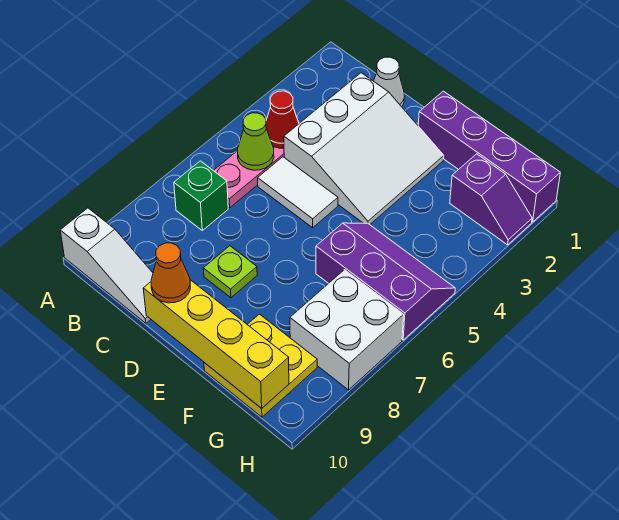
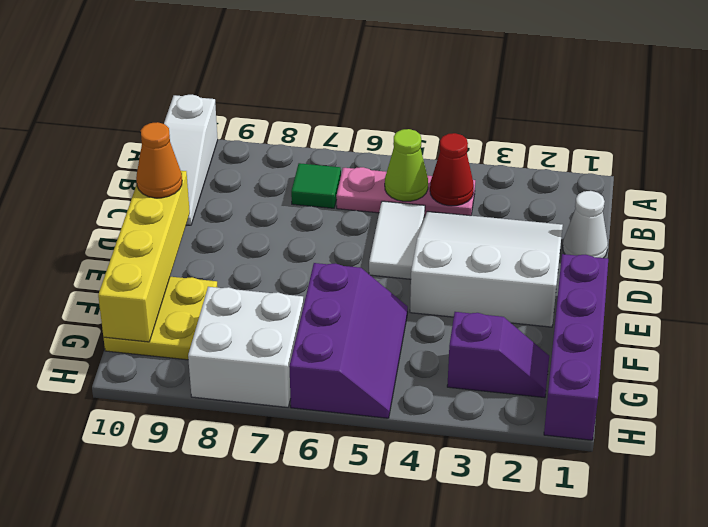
green 1x1 brick [174,161,228,230] -> green 1x1 tile [291,163,341,208]
white 3x3 slope [284,73,444,225] -> white 3x3 slope turned to [410,211,563,327]
lime 1x1 plate [203,246,257,298] -> none
purple 1x2 slope [450,154,532,245] -> purple 1x2 slope turned to [447,312,549,398]

